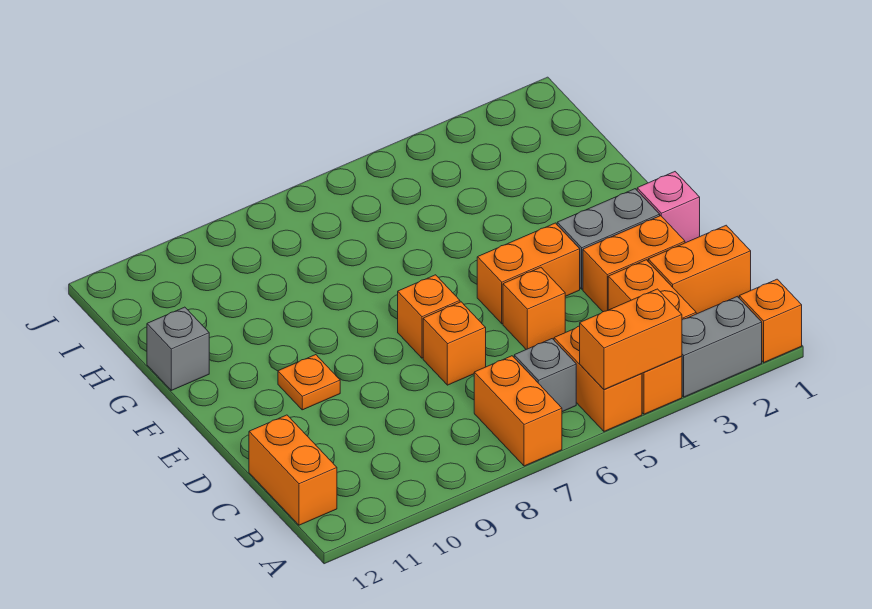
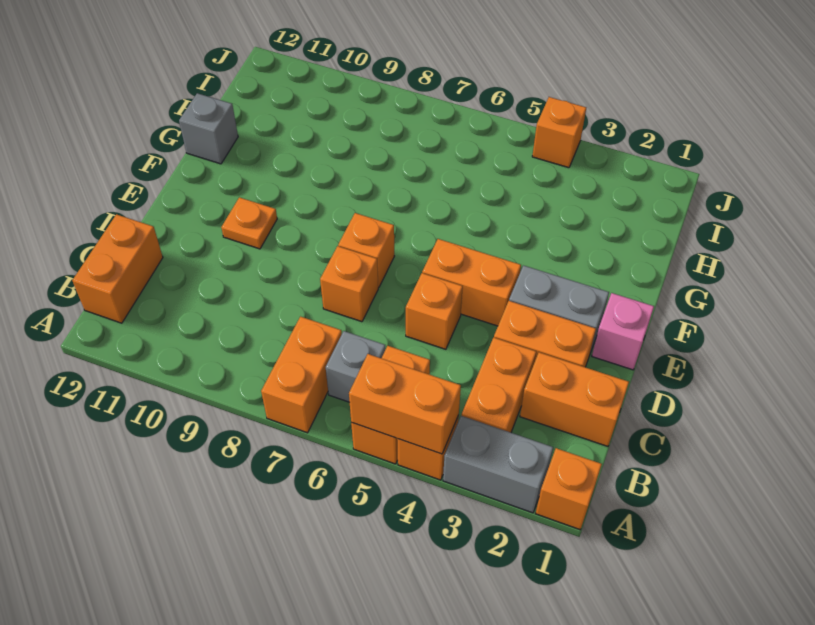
none -> orange 1x1 brick [532,97,586,168]

